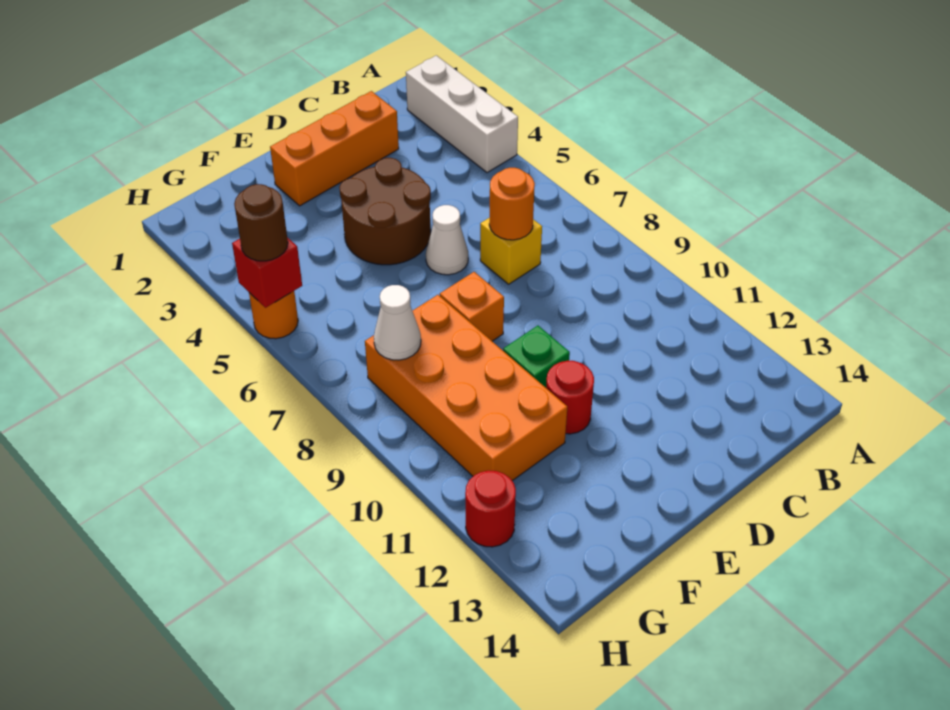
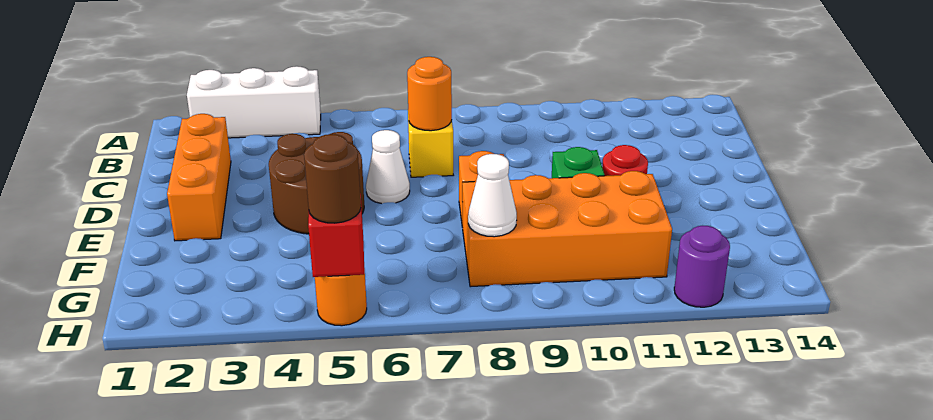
red 1x1 round brick [465,470,516,547] -> purple 1x1 round brick [674,226,730,307]

